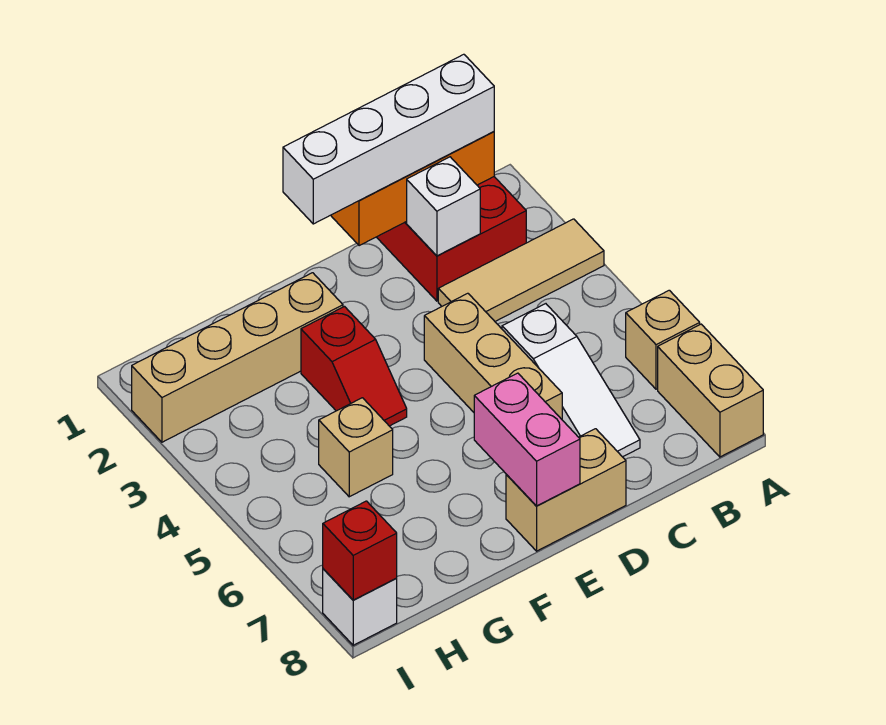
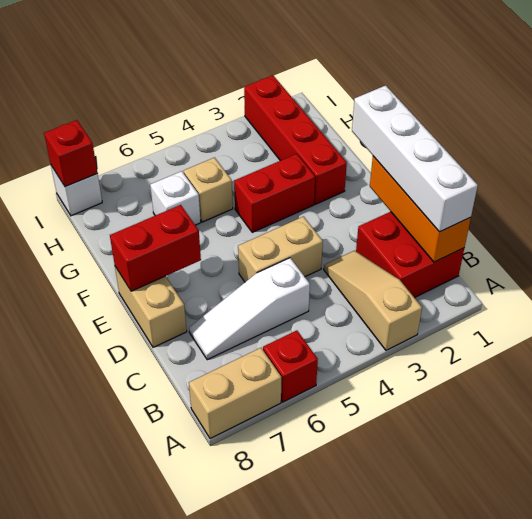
tan 1x3 tile [438,219,604,321] -> tan 1x3 slope [324,251,422,350]
tan 1x1 brick [626,290,700,389] -> red 1x1 brick [263,331,318,402]
white 1x1 brick [407,157,480,256] -> white 1x1 brick moved to [150,171,201,225]
tan 1x3 brick [424,293,562,419] -> tan 1x2 brick [238,217,323,282]
pink 1x2 brick [474,373,580,506] -> red 1x2 brick [110,205,201,291]
tan 1x4 brick [132,273,343,442] -> red 1x4 brick [244,75,347,204]
red 1x2 slope [301,307,407,426] -> red 1x2 brick [234,154,315,232]

